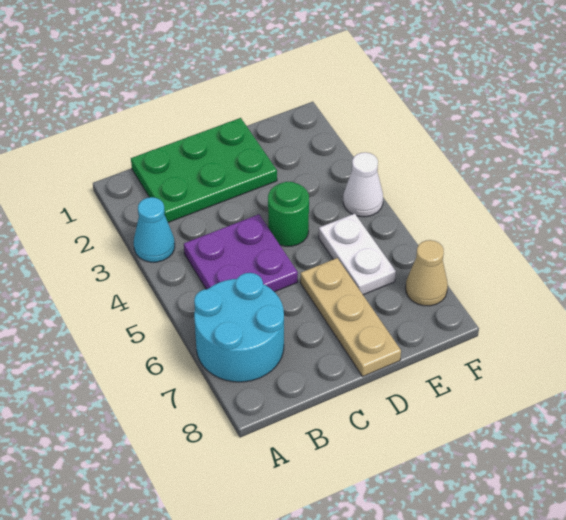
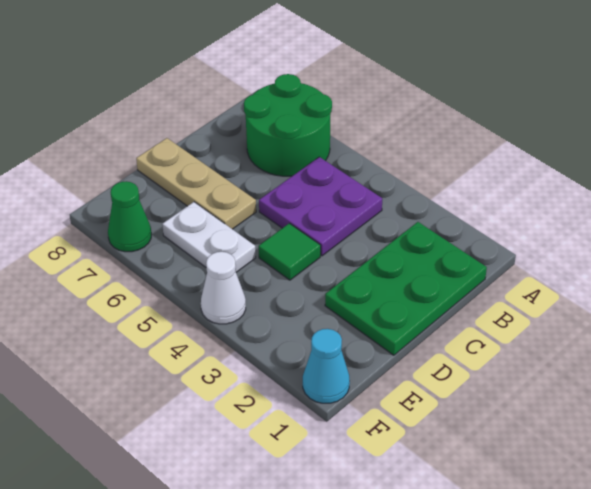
cyan 1x1 cone [134,197,175,262] -> cyan 1x1 cone moved to [303,329,350,403]
cyan 2x2 round brick [194,273,284,382] -> green 2x2 round brick [244,74,332,176]
green 1x1 round brick [268,182,309,246] -> green 1x1 tile [259,223,321,280]
tan 1x1 cone [406,240,448,306] -> green 1x1 cone [108,181,151,252]

